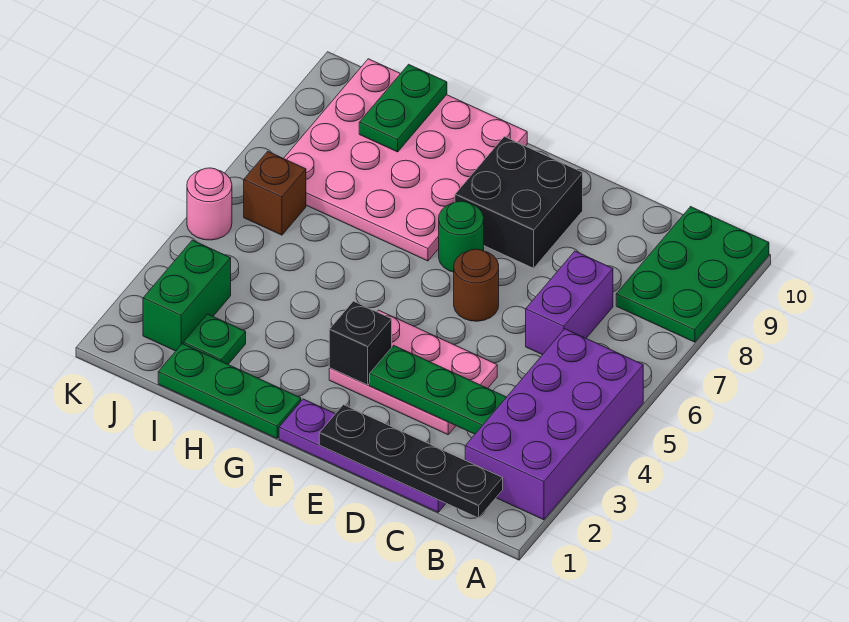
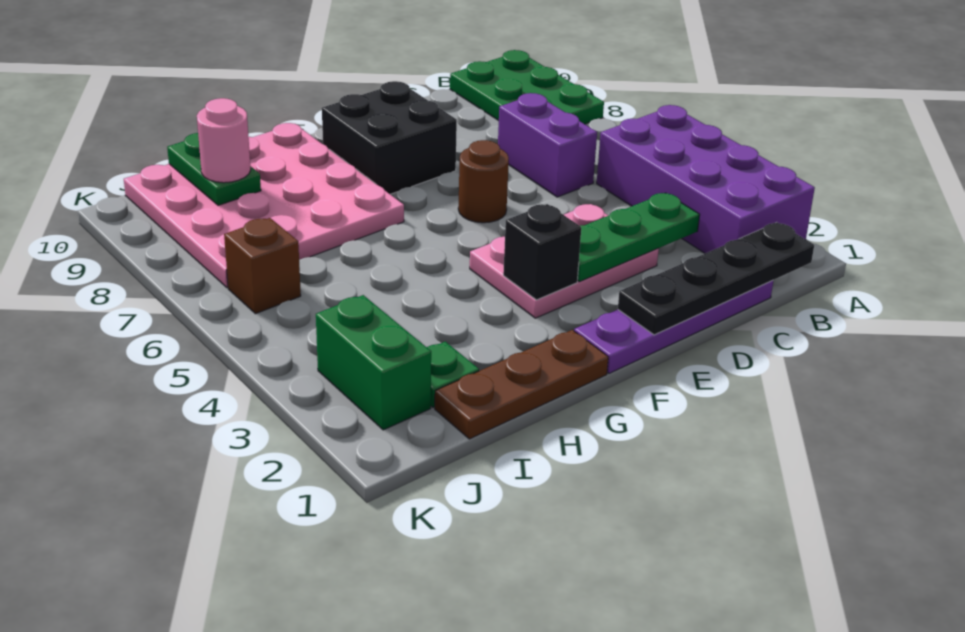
green 1x1 round brick [439,201,484,272] -> none
green 1x3 plate [158,344,301,438] -> brown 1x3 plate [435,330,608,439]
pink 1x1 round brick [187,168,232,240] -> pink 1x1 round brick moved to [197,98,251,183]

